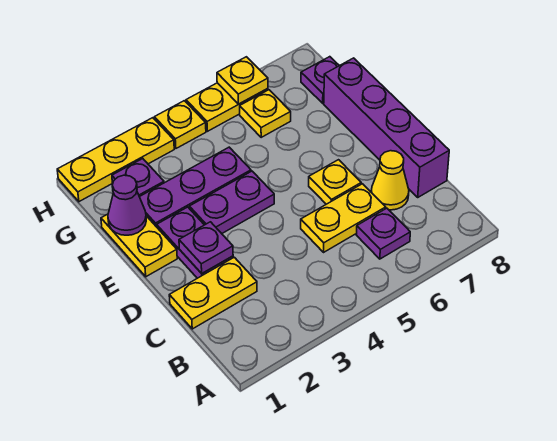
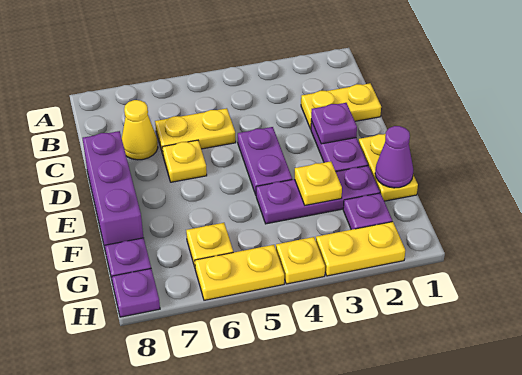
purple 1x1 plate [357,208,410,259] -> purple 1x1 plate moved to [112,269,160,317]
purple 1x4 brick [324,58,449,197] -> purple 1x3 brick [83,131,143,248]
purple 1x2 plate [189,171,274,234] -> purple 1x2 plate turned to [238,127,292,195]
yellow 1x3 plate [57,118,174,202] -> yellow 1x2 plate [316,222,405,276]
yellow 1x1 plate [217,57,268,104] -> yellow 1x1 plate moved to [295,161,342,205]

